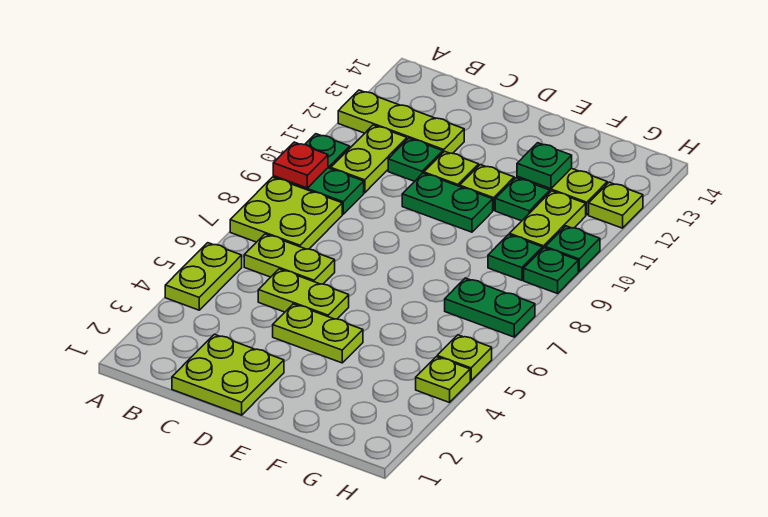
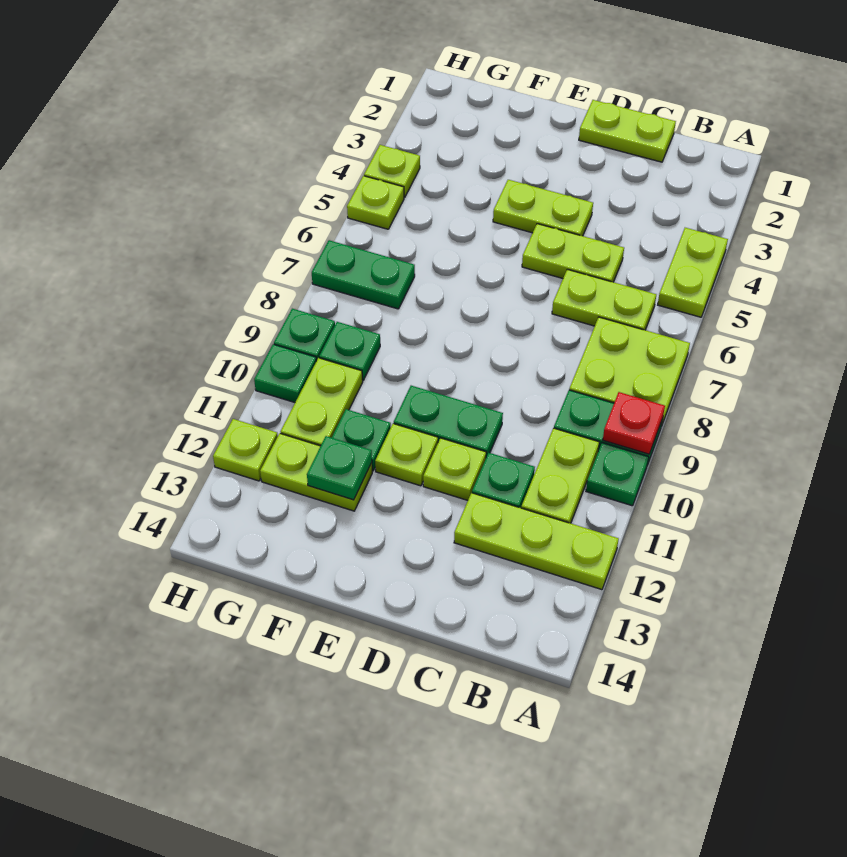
lime 2x2 plate [172,334,284,415] -> lime 1x2 plate [579,100,676,162]

